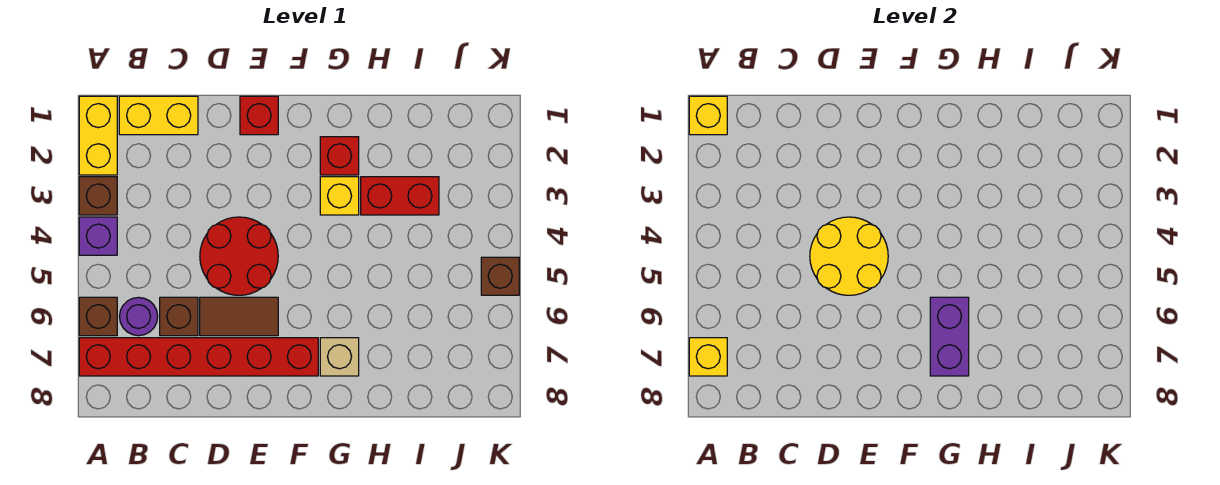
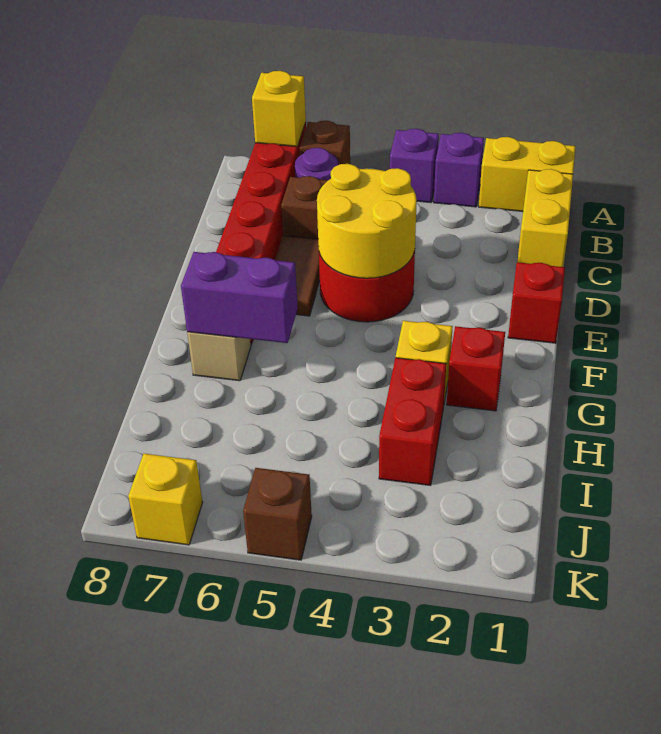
yellow 1x1 brick [689,96,727,135] -> yellow 1x1 brick moved to [128,454,203,545]
brown 1x1 brick [79,177,117,215] -> purple 1x1 brick [434,133,484,207]

